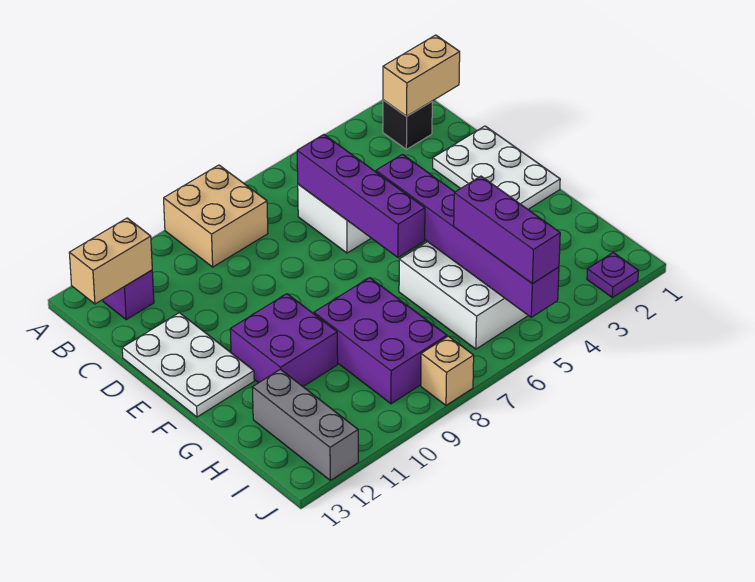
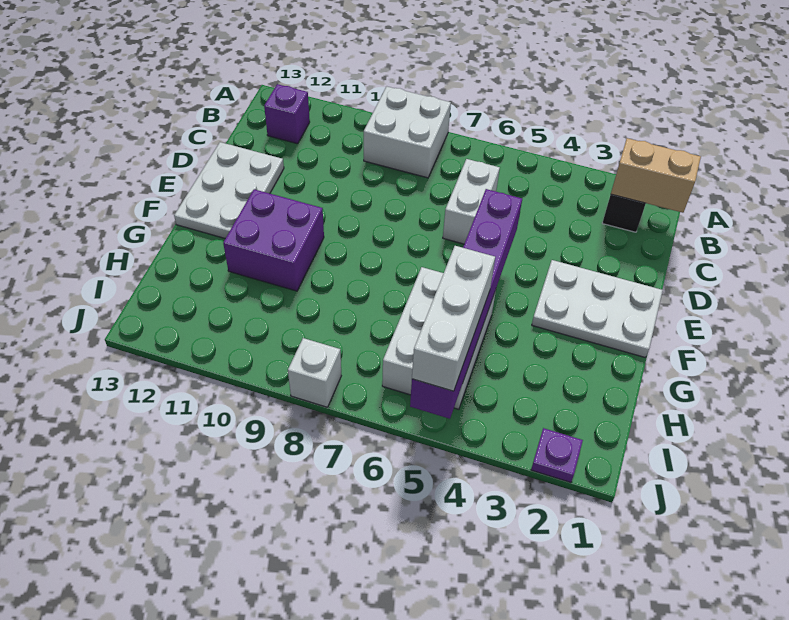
tan 2x2 brick [164,165,268,267] -> white 2x2 brick [364,86,451,178]
tan 1x2 brick [69,218,152,304] -> none
purple 1x4 brick [297,135,425,258] -> none
white 2x3 plate [433,126,560,209] -> white 2x3 plate turned to [532,260,663,358]
purple 2x3 brick [314,278,447,404] -> none
purple 1x3 brick [454,176,560,284] -> white 1x3 brick [412,246,495,391]
grey 1x3 brick [252,369,358,480] -> none
tan 1x1 brick [421,336,474,405] -> white 1x1 brick [288,338,341,407]

